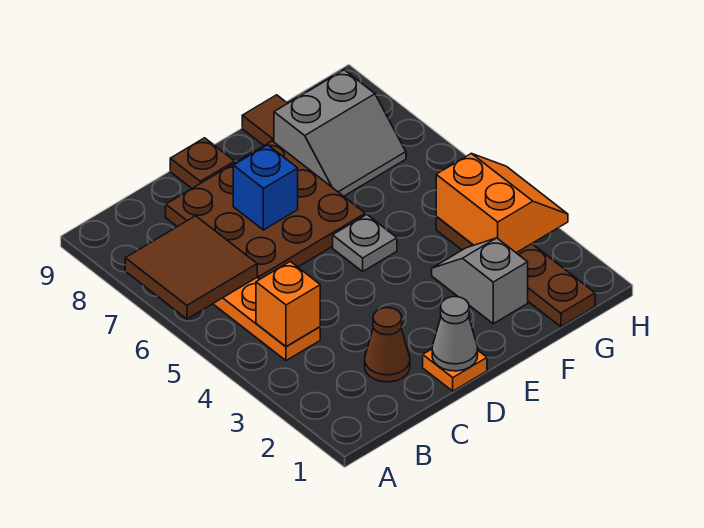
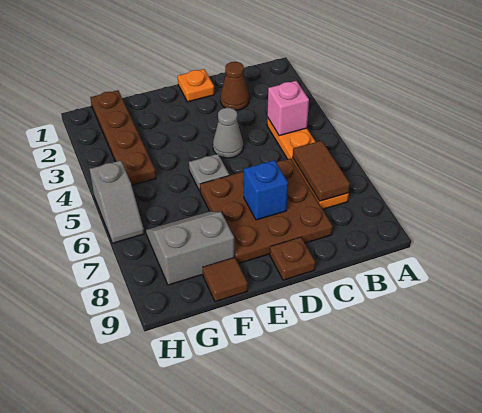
brown 2x2 tile [125,216,257,319] -> brown 1x2 tile [293,141,350,201]
orange 1x1 brick [256,261,320,347] -> pink 1x1 brick [267,81,309,136]
grey 1x1 cone [432,297,478,371] -> grey 1x1 cone moved to [213,108,243,158]
grey 1x2 slope [432,238,528,324] -> grey 1x2 slope moved to [90,160,144,243]
orange 2x2 slope [436,153,568,253] -> none

